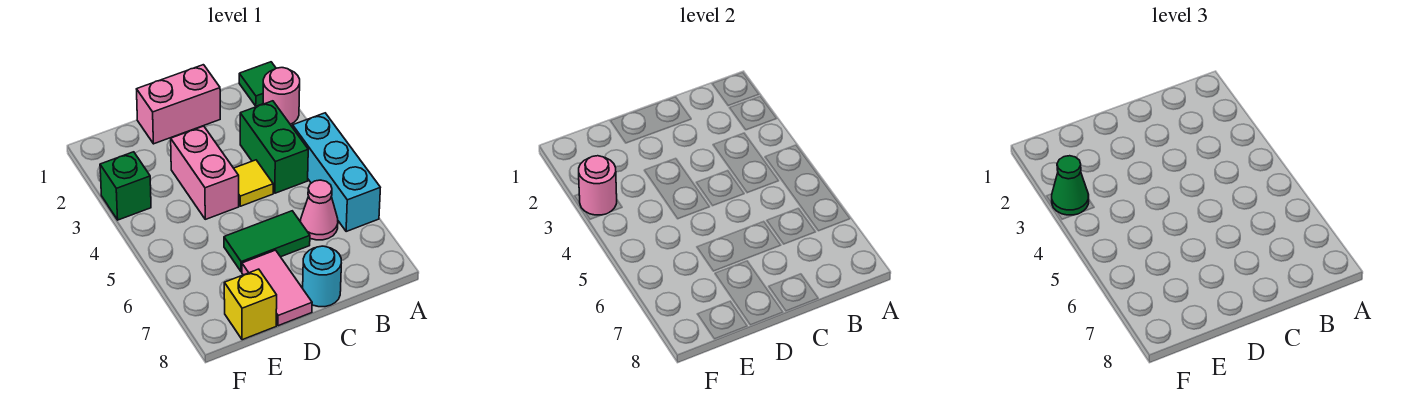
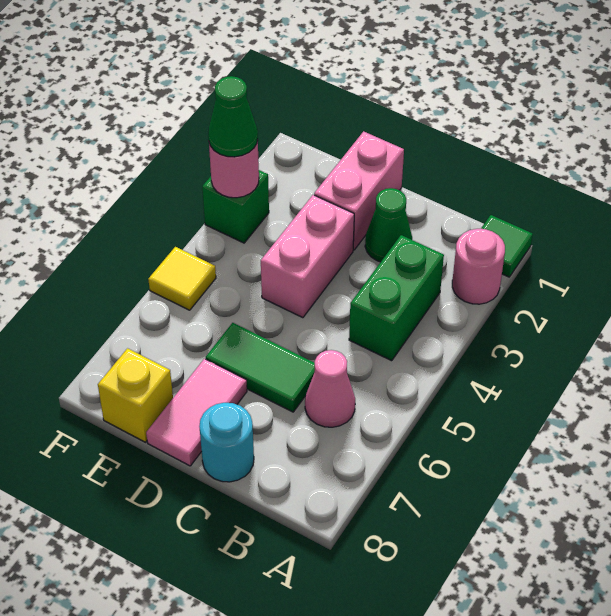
cyan 1x3 brick [293,113,380,232] -> none
pink 1x2 brick [137,65,220,144] -> pink 1x2 brick turned to [314,131,404,250]
none -> green 1x1 cone [365,188,412,262]
yellow 1x1 tile [234,160,273,206] -> yellow 1x1 tile moved to [148,247,216,310]

